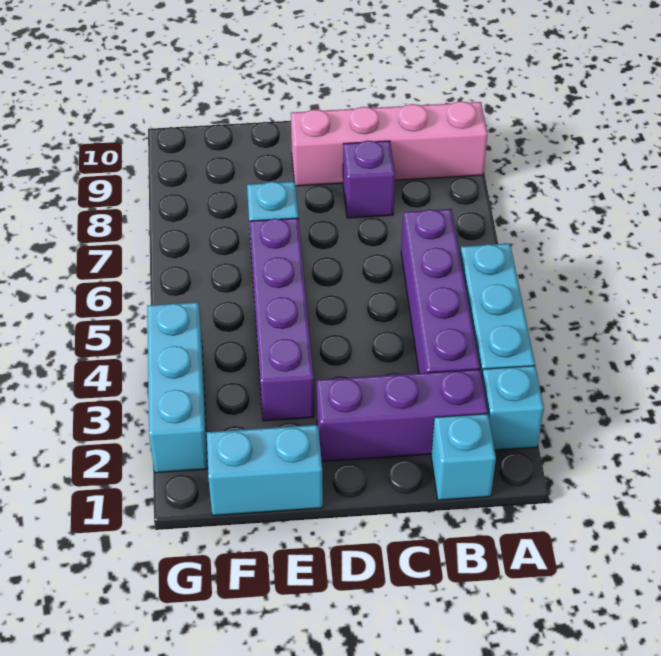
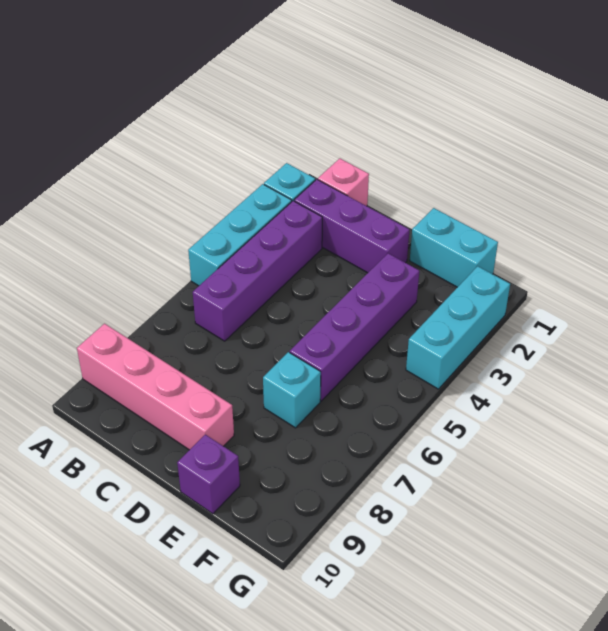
cyan 1x1 brick [431,414,496,500] -> pink 1x1 brick [318,159,369,206]
purple 1x1 brick [343,141,395,218] -> purple 1x1 brick moved to [177,434,240,514]

